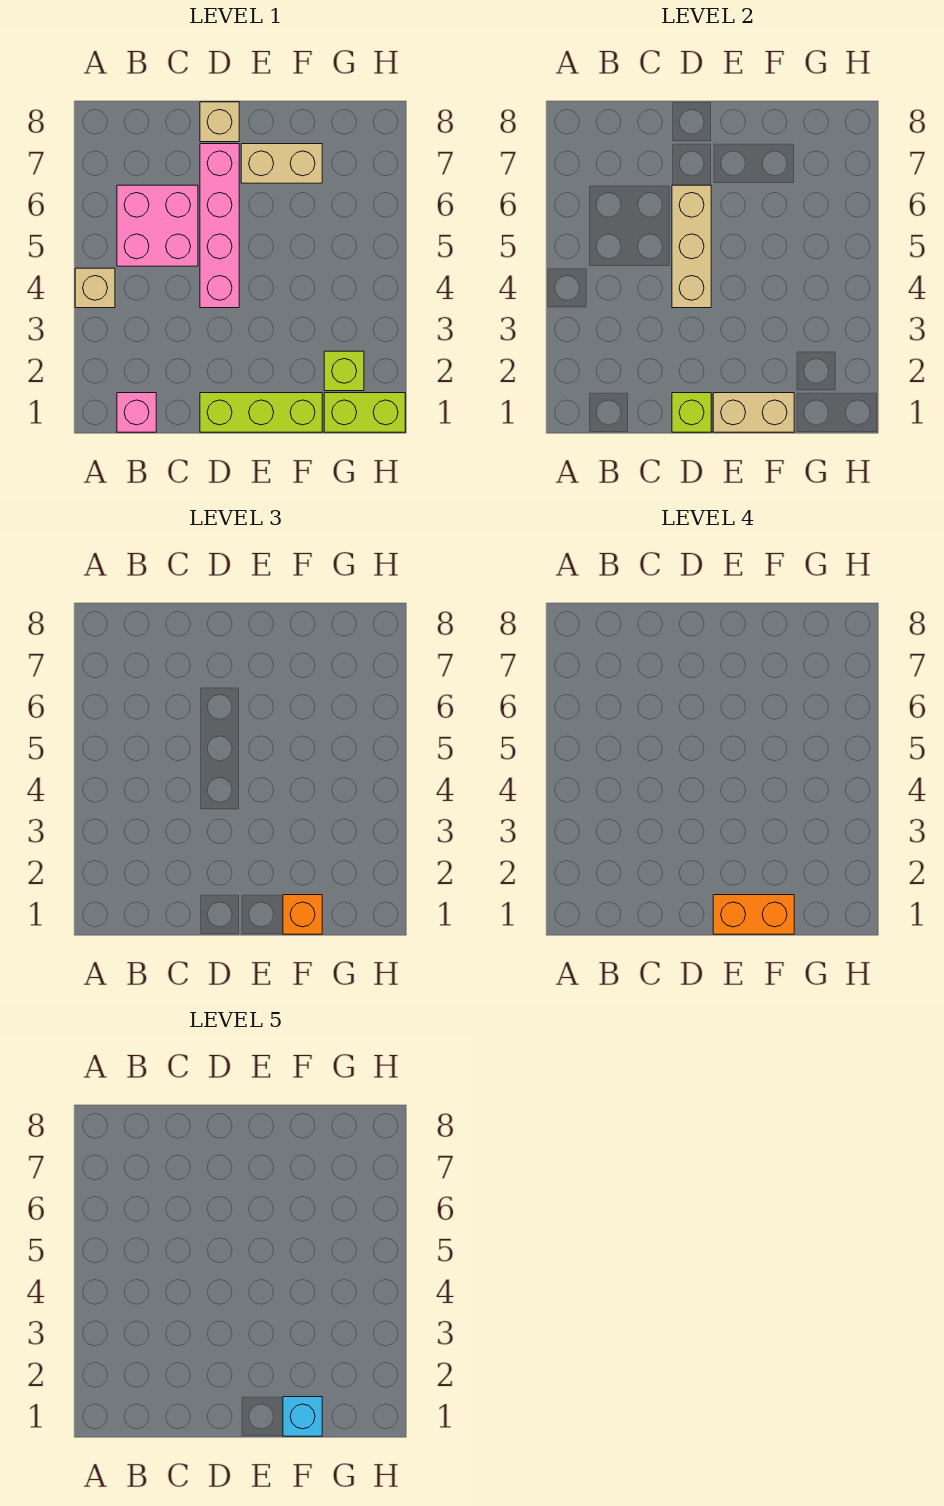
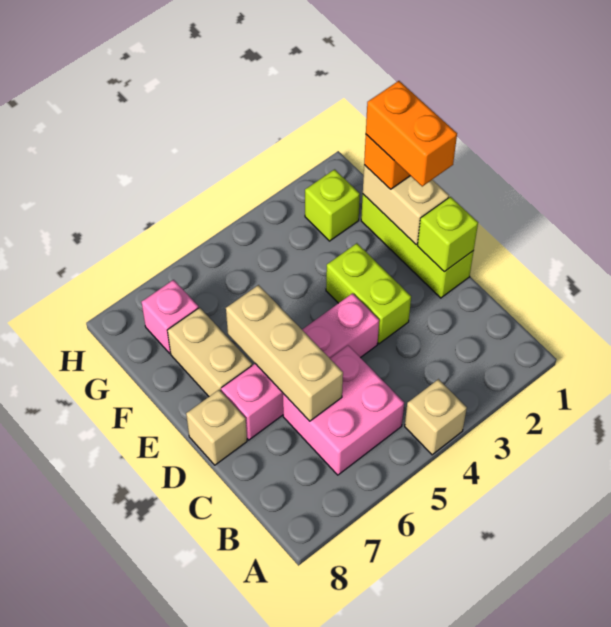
pink 1x1 brick [117,393,156,432] -> pink 1x1 brick moved to [142,280,199,353]
tan 1x3 brick [672,185,711,308] -> tan 1x3 brick turned to [226,285,343,421]
cyan 1x1 brick [283,1397,322,1436] -> none
lime 1x2 brick [324,393,405,432] -> lime 1x2 brick moved to [326,243,411,344]

